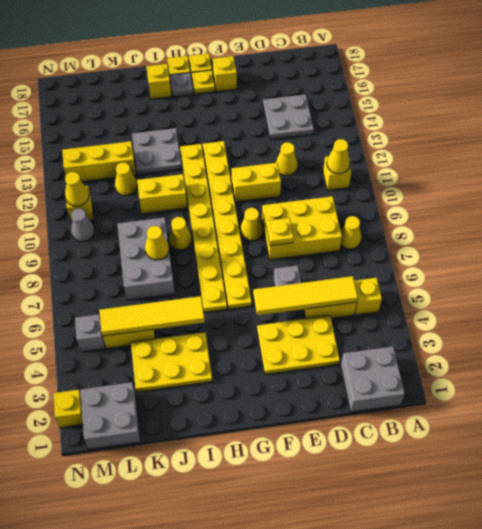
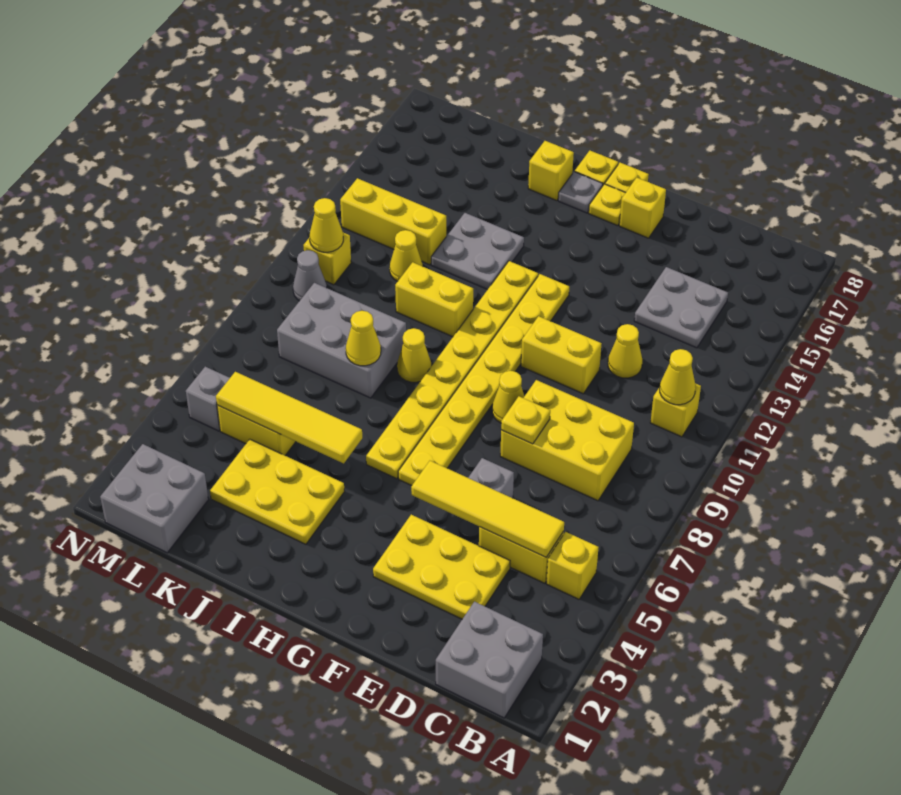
yellow 1x1 cone [341,216,361,249] -> none
grey 2x3 brick [117,217,175,300] -> grey 2x3 brick turned to [277,283,406,398]
yellow 1x1 brick [53,390,83,428] -> none

